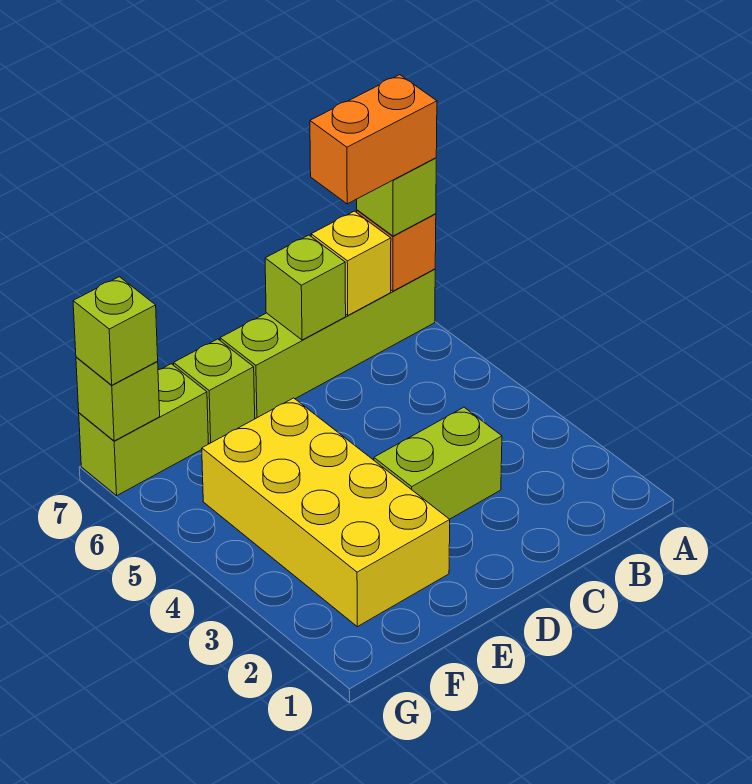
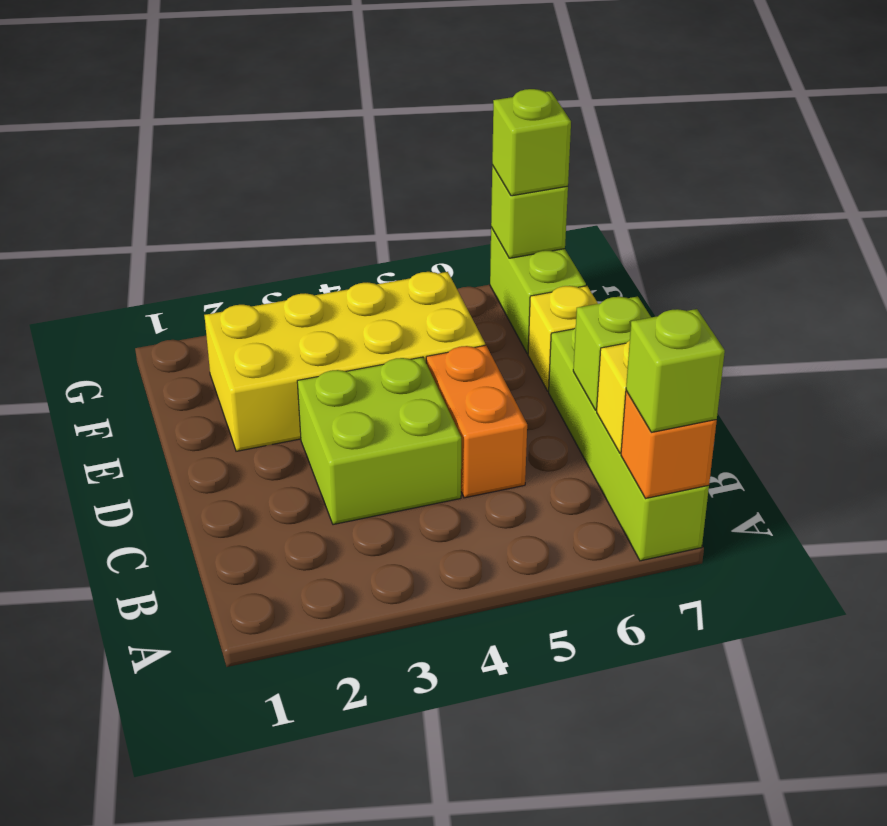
orange 1x2 brick [310,75,437,204] -> orange 1x2 brick moved to [426,345,527,498]
lime 1x2 brick [374,407,502,519] -> lime 2x2 brick [297,357,461,525]
lime 1x1 brick [174,339,255,444] -> yellow 1x1 brick [528,286,598,391]

